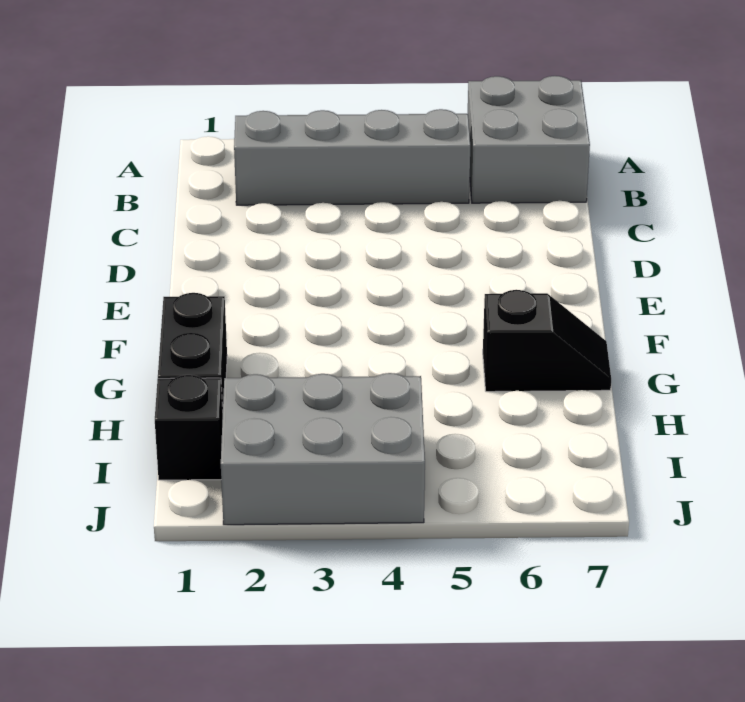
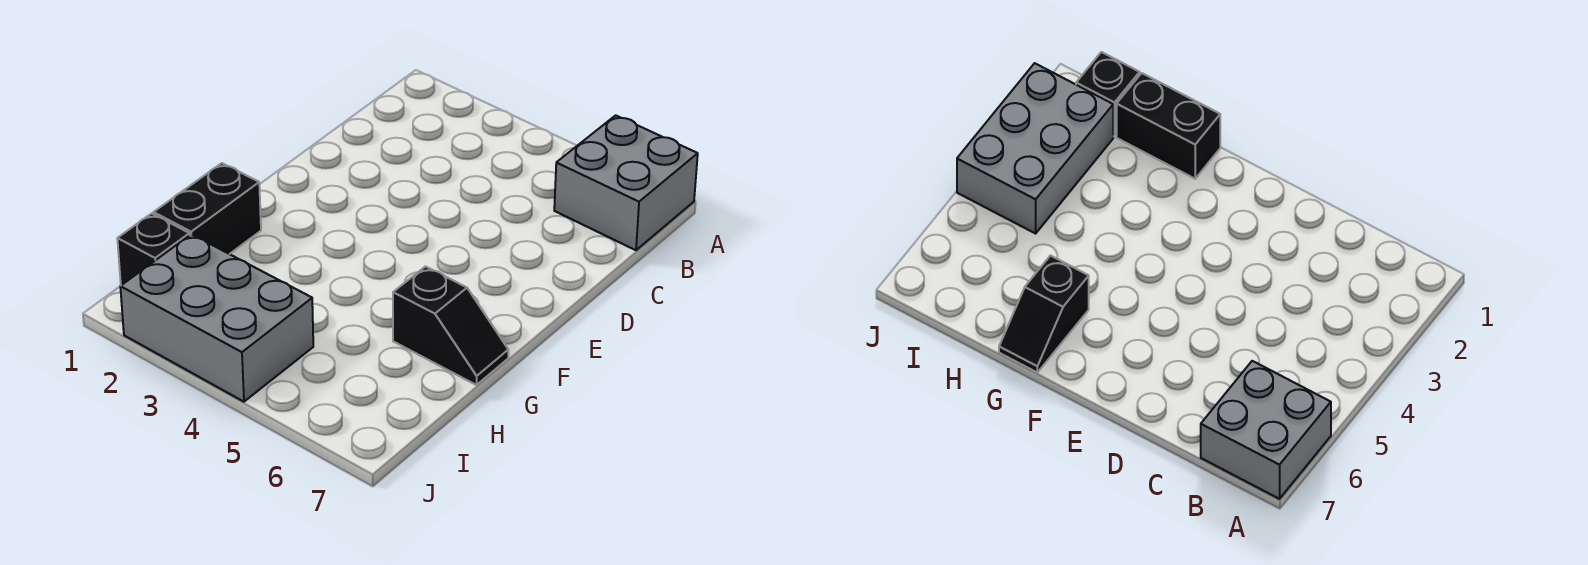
grey 1x4 brick [234,109,470,205] -> none

